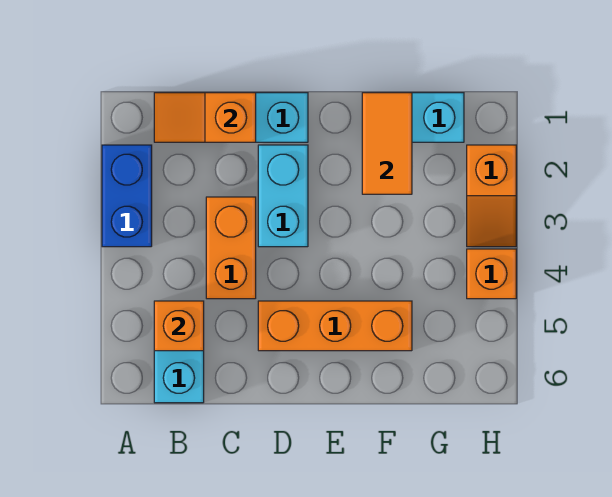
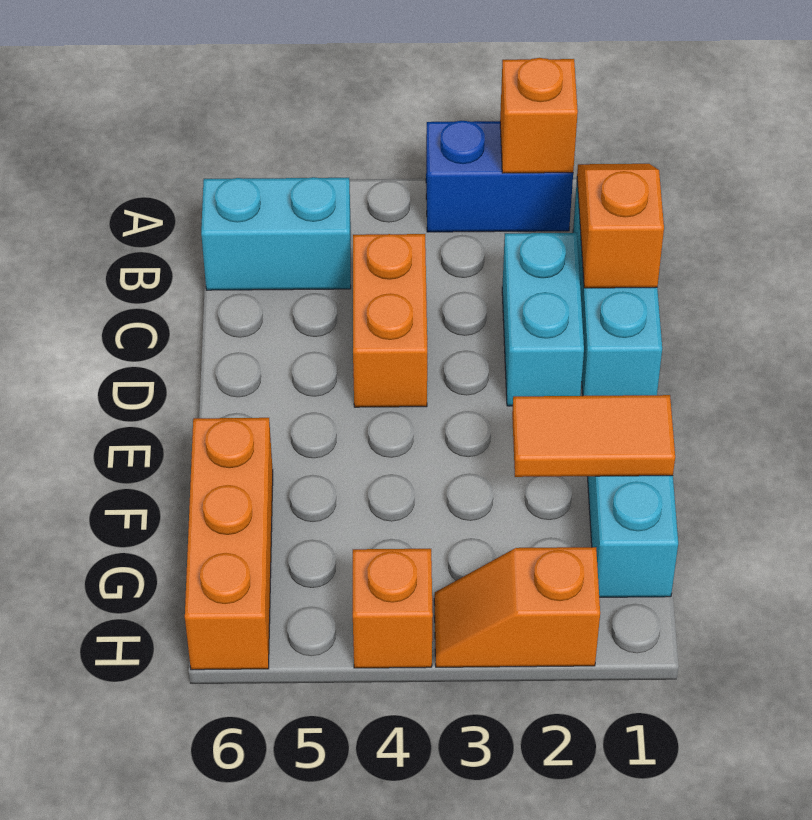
orange 1x1 brick [154,301,204,351] -> orange 1x1 brick moved to [500,58,578,173]
orange 1x2 brick [206,197,256,299] -> orange 1x2 brick turned to [353,234,427,407]
cyan 1x2 brick [258,145,308,247] -> cyan 1x2 brick turned to [502,233,584,406]
orange 1x3 brick [258,301,412,351] -> orange 1x3 brick moved to [185,418,273,670]

